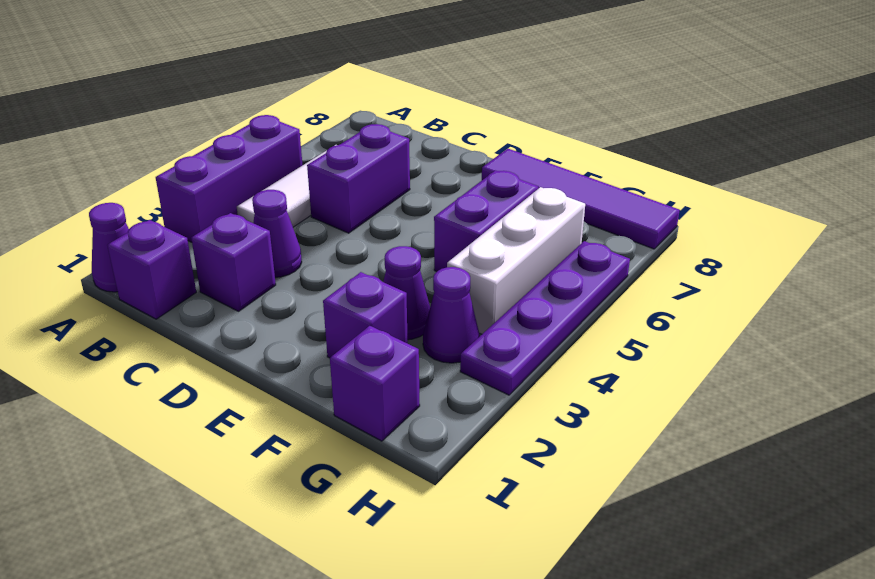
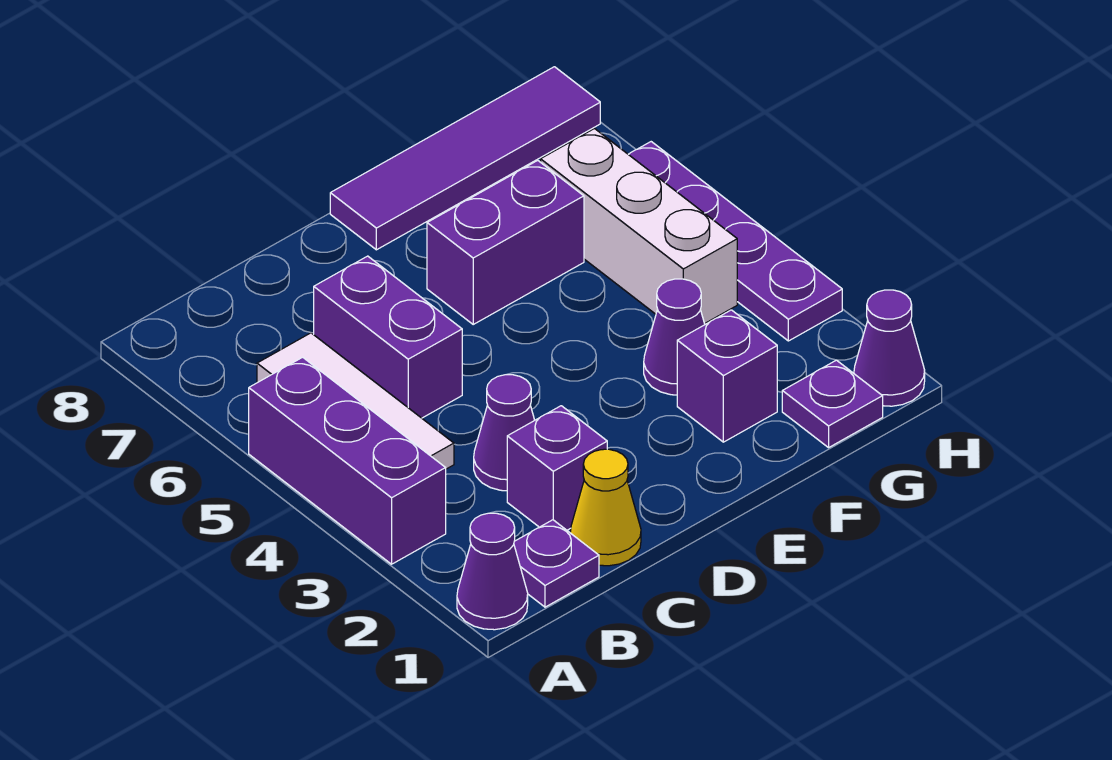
purple 1x1 brick [107,220,196,319] -> purple 1x1 plate [514,520,599,607]
none -> yellow 1x1 cone [570,449,641,566]
purple 1x2 brick [434,171,538,272] -> purple 1x2 brick turned to [427,160,584,324]
purple 1x1 brick [330,326,420,441] -> purple 1x1 plate [782,360,883,448]
purple 1x1 cone [423,267,480,363] -> purple 1x1 cone moved to [854,290,925,406]

